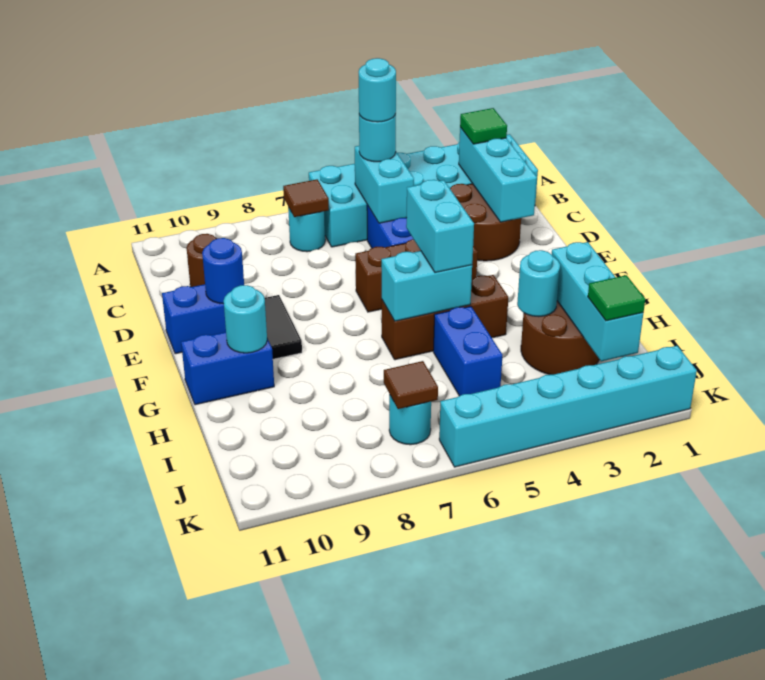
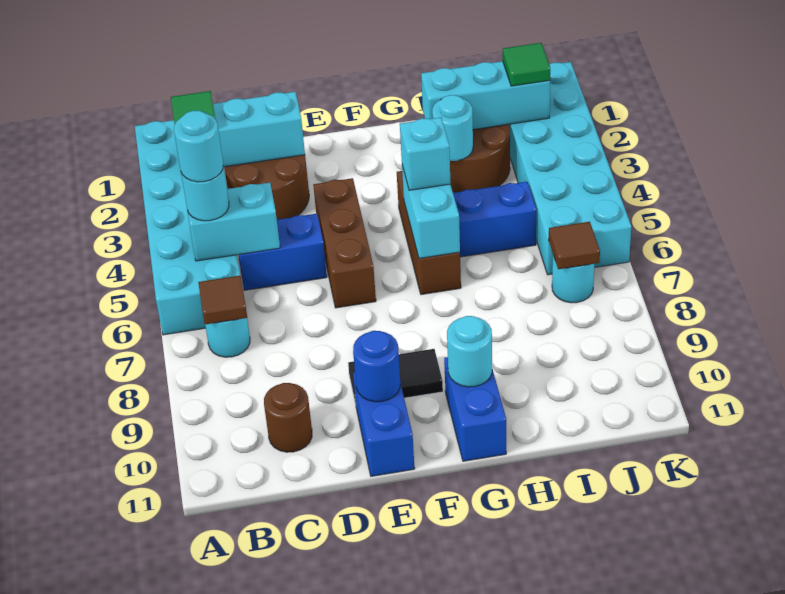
cyan 1x2 brick [406,180,474,273] -> cyan 1x1 brick [400,117,451,190]
cyan 1x6 brick [439,346,697,467] -> cyan 2x6 brick [509,62,631,275]

